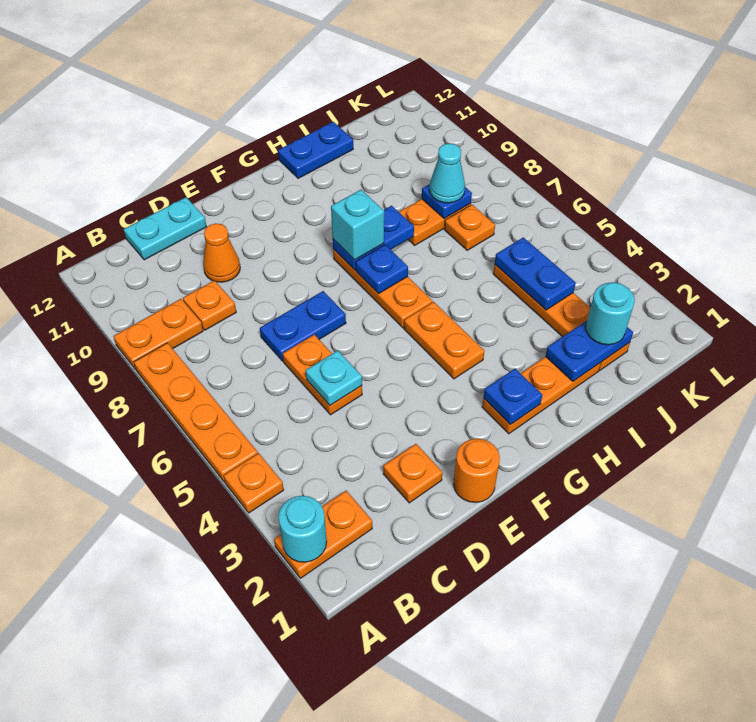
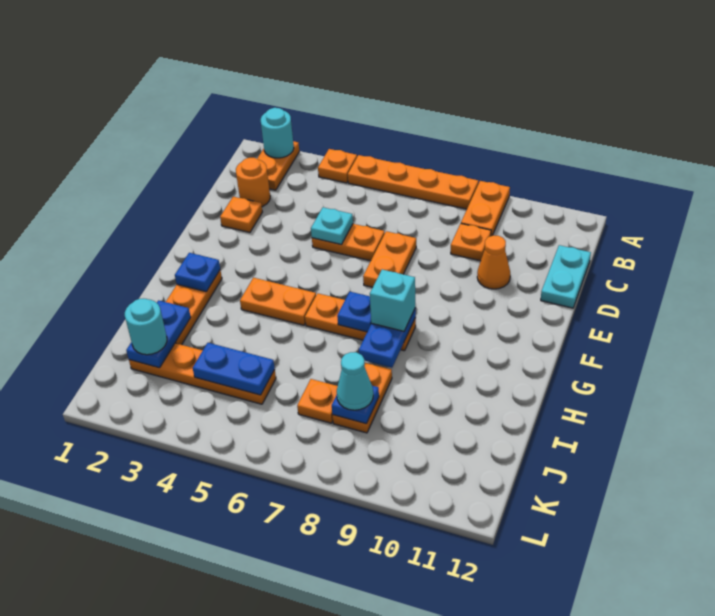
blue 1x2 plate [260,291,346,361] -> orange 1x2 plate [363,231,416,287]
orange 1x1 round brick [453,439,500,502] -> orange 1x1 round brick moved to [236,158,270,207]
blue 1x2 plate [278,122,353,178] -> none

